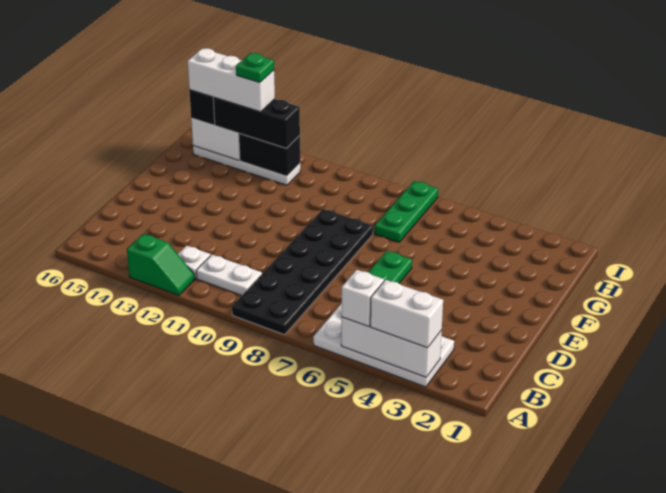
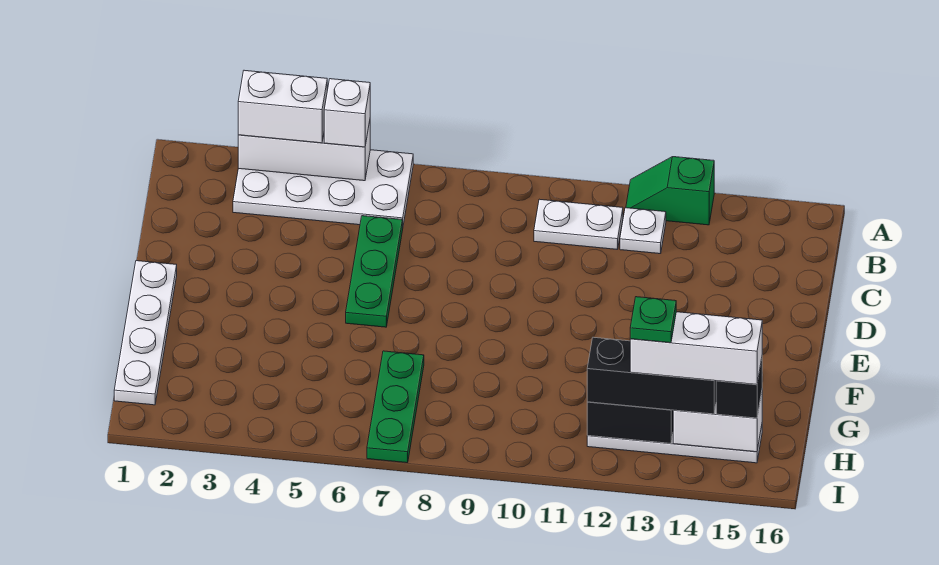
black 2x6 plate [232,209,373,335] -> none
none -> white 1x4 plate [114,261,177,405]

